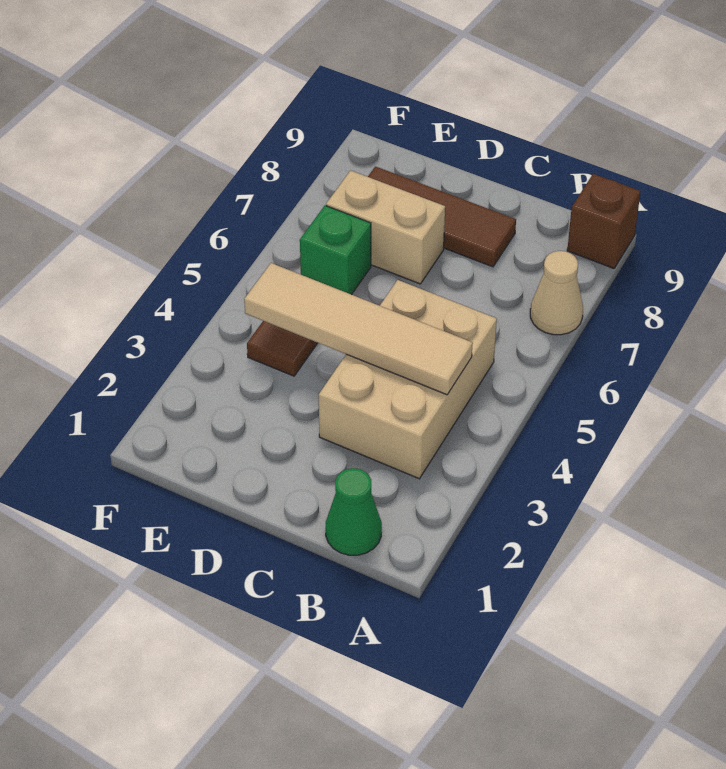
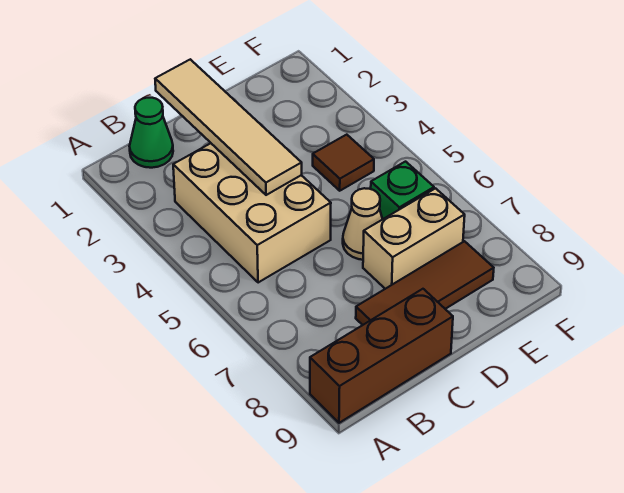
tan 1x1 cone [530,251,583,335] -> tan 1x1 cone moved to [343,188,383,260]
brown 1x1 brick [567,174,641,268] -> brown 1x3 brick [310,289,453,423]
tan 1x4 tile [244,263,473,395] -> tan 1x4 tile turned to [155,59,302,195]

